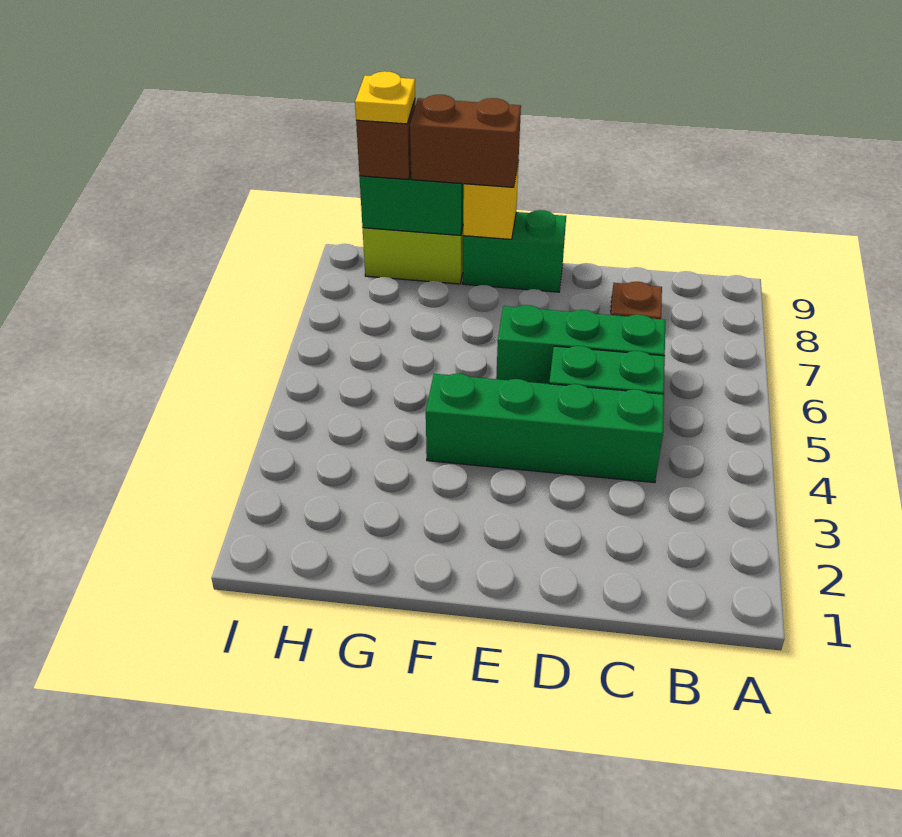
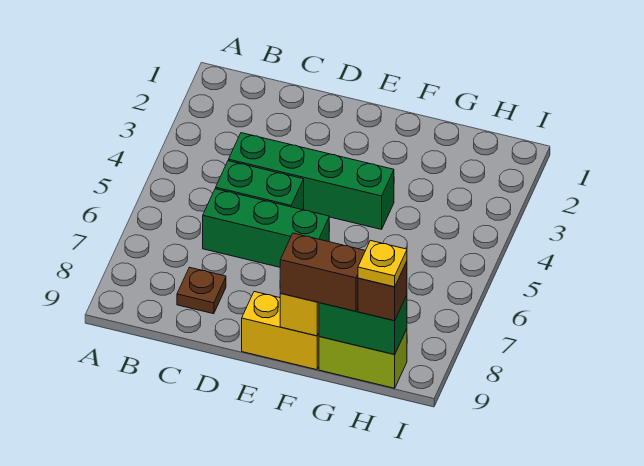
green 1x2 brick [463,210,566,292] -> yellow 1x2 brick [242,292,319,370]

